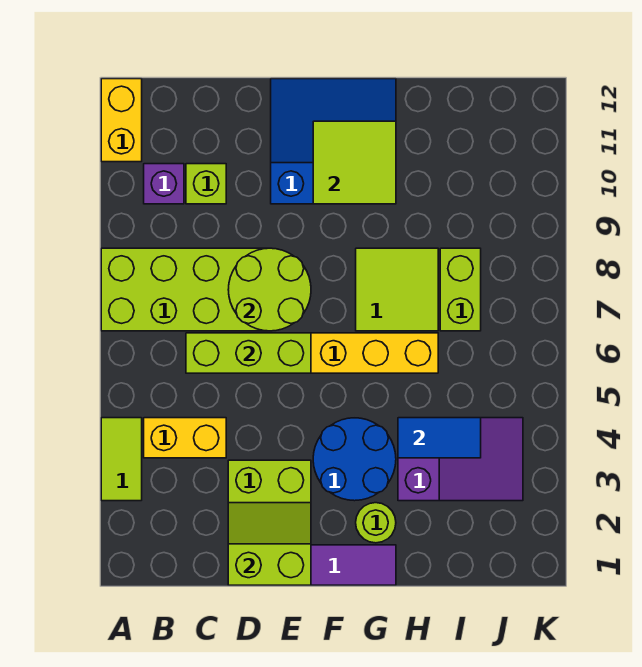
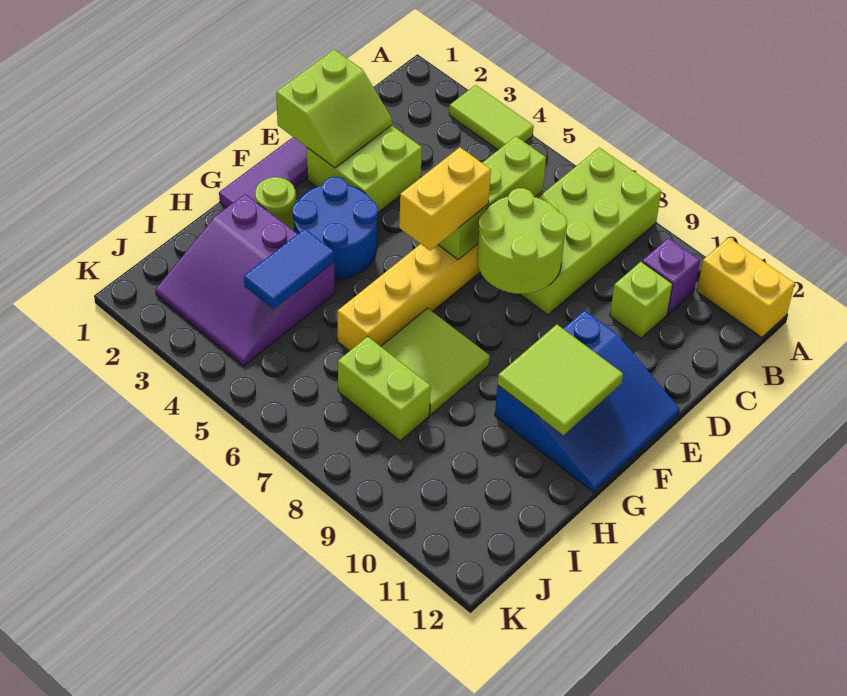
yellow 1x2 brick [144,418,226,458] -> yellow 1x2 brick moved to [399,147,491,251]
purple 2x3 slope [398,418,523,501] -> purple 3x3 slope [156,194,335,366]

